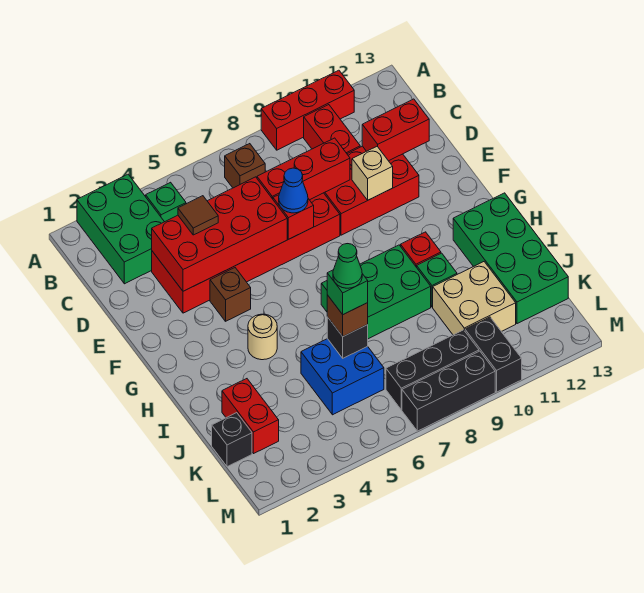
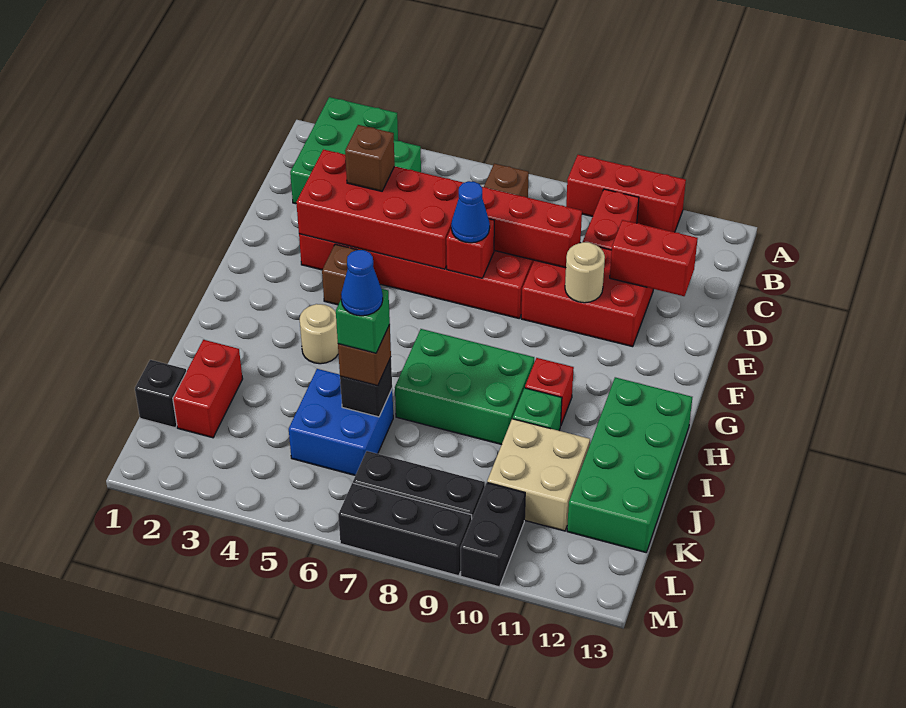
brown 1x1 tile [178,196,218,235] -> brown 1x1 brick [345,125,395,191]
tan 1x1 brick [352,146,393,200] -> tan 1x1 round brick [565,242,605,303]
green 1x1 cone [333,244,362,288] -> blue 1x1 cone [341,250,383,316]

